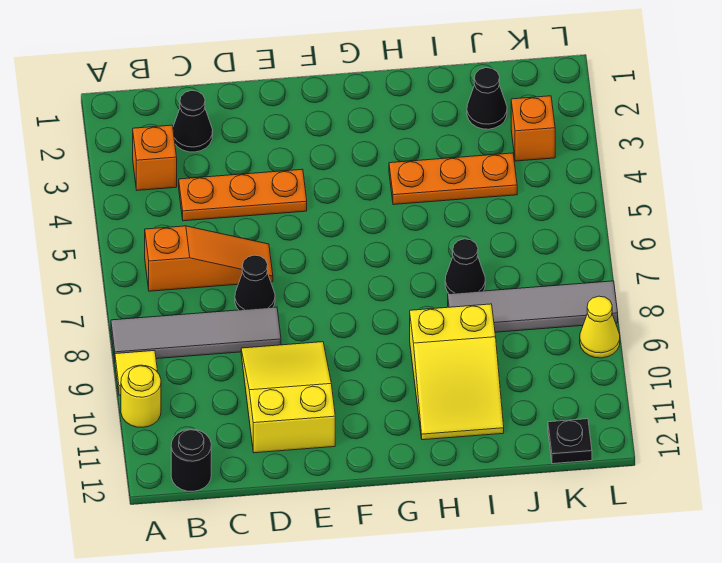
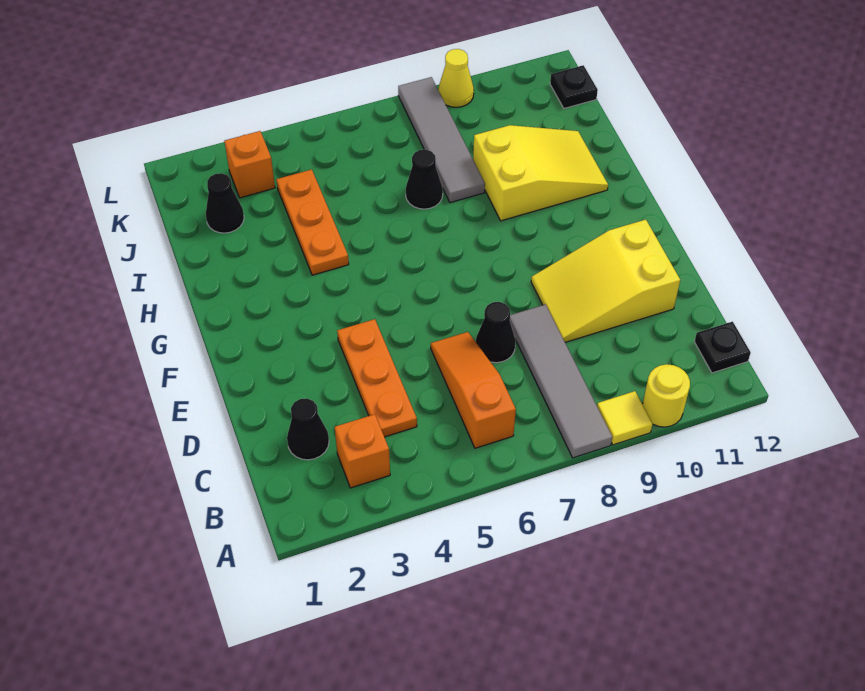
black 1x1 round brick [171,429,211,491] -> black 1x1 plate [694,322,751,373]

